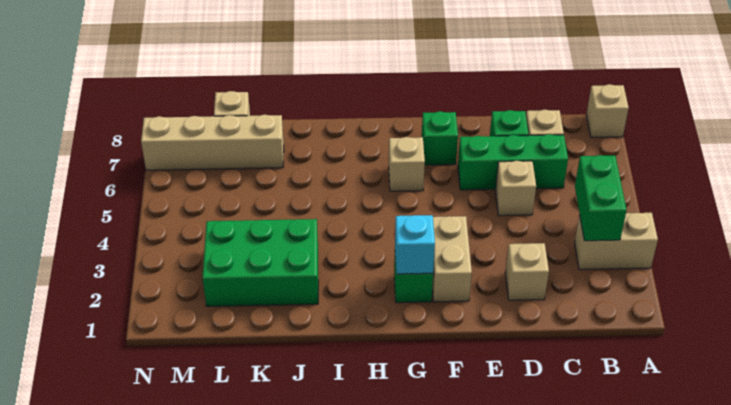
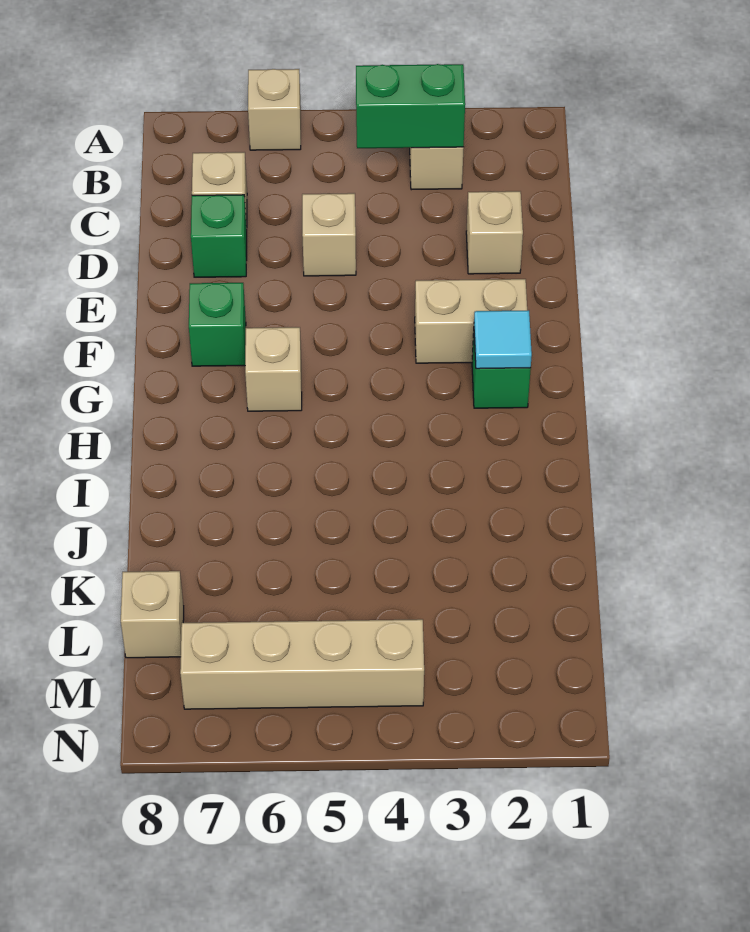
tan 1x1 brick [586,84,629,137] -> tan 1x1 brick moved to [248,69,301,150]
green 1x3 brick [458,134,568,190] -> none
cyan 1x1 brick [395,215,435,274] -> cyan 1x1 tile [474,310,532,369]
green 2x3 brick [202,219,318,306] -> none
tan 1x4 brick [141,115,284,170] -> tan 1x4 brick turned to [180,619,424,709]

